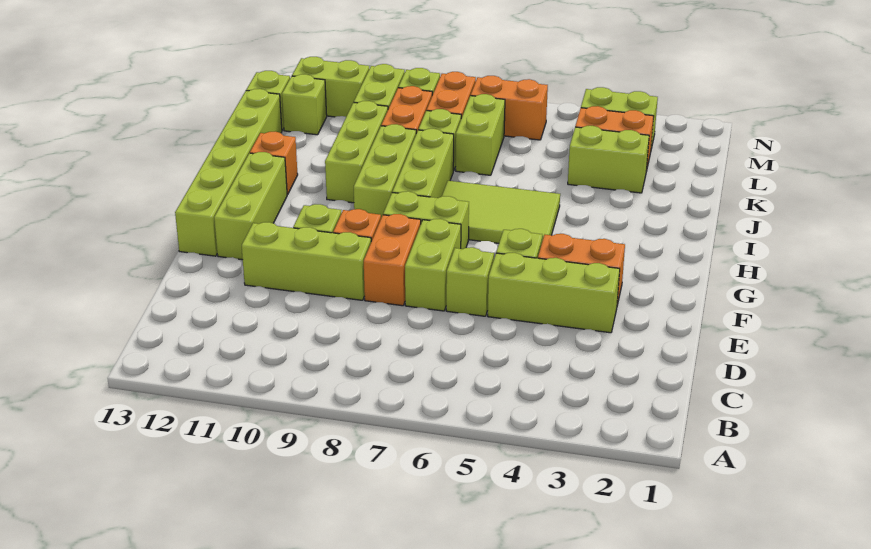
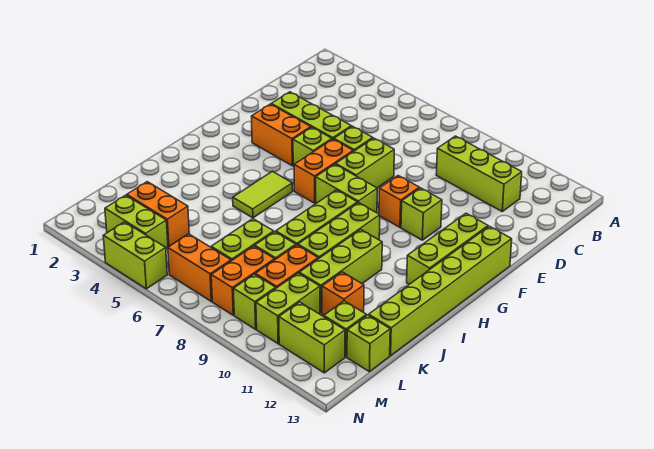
orange 1x2 brick [364,214,421,306] -> orange 1x2 brick moved to [294,139,353,203]
lime 1x3 brick [242,222,371,300] -> lime 1x3 brick moved to [436,136,522,211]
lime 2x3 tile [442,181,560,243] -> lime 1x2 tile [233,171,293,218]
orange 1x1 brick [250,132,298,195] -> orange 1x1 brick moved to [322,272,364,315]
lime 1x2 brick [568,126,649,193] -> lime 1x2 brick moved to [103,222,167,289]

